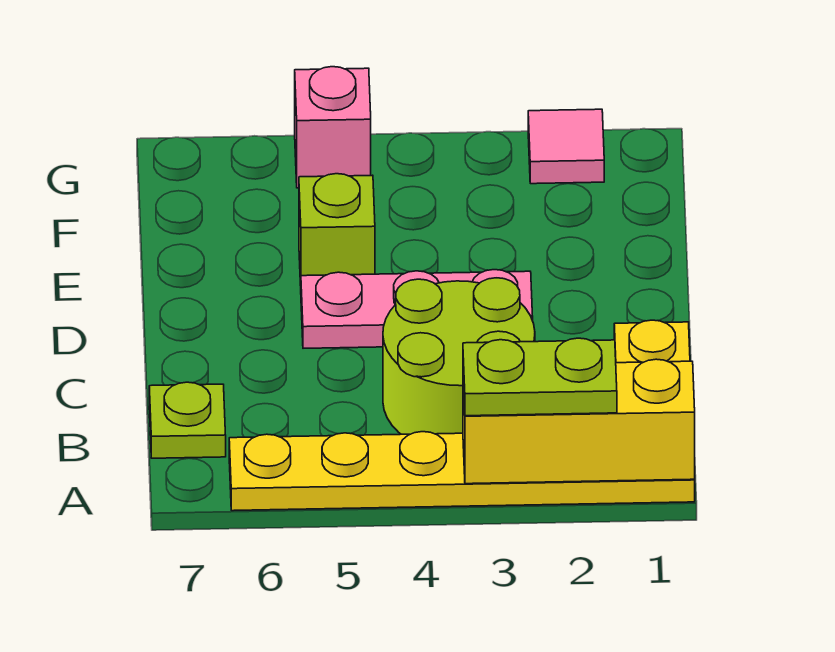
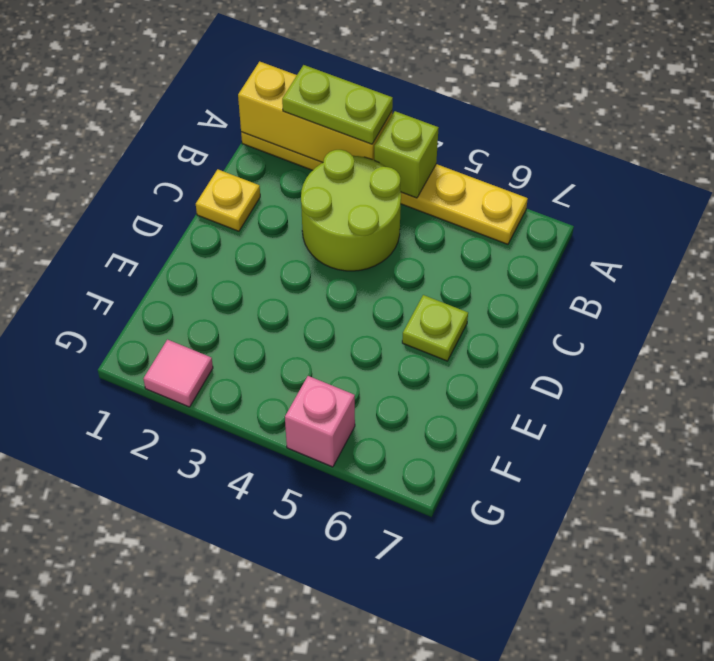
lime 1x1 plate [149,382,226,458] -> lime 1x1 plate moved to [402,295,468,361]
pink 1x3 plate [301,270,533,348] -> none
lime 1x1 brick [299,174,375,286] -> lime 1x1 brick moved to [374,111,439,198]

